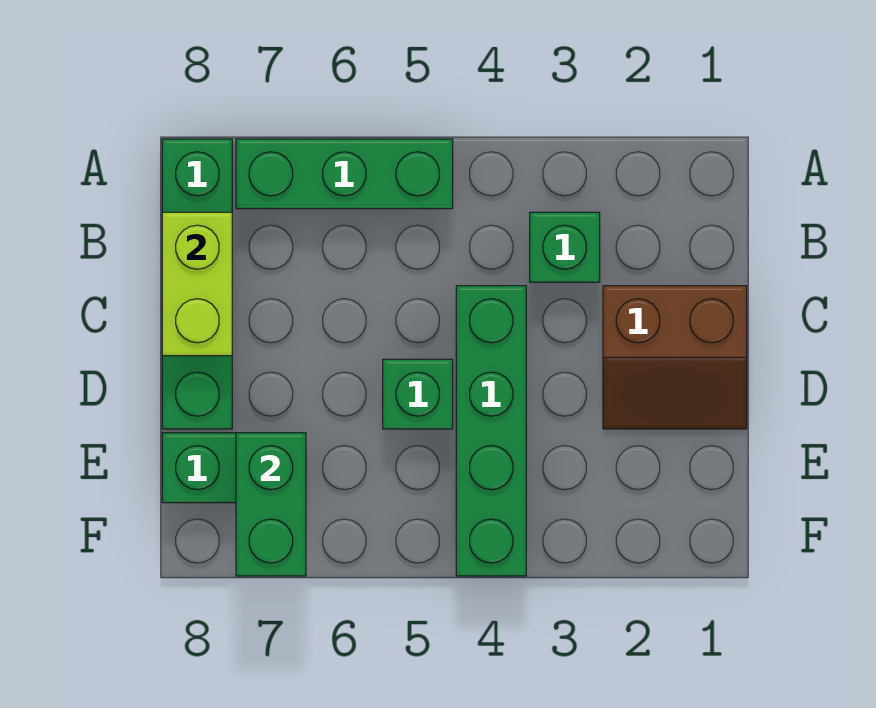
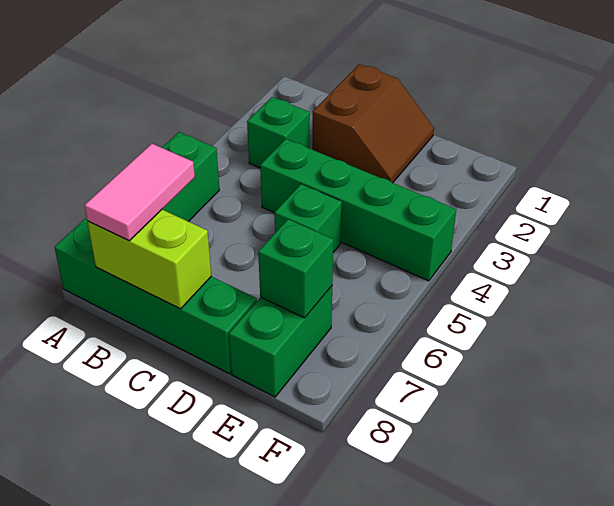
none -> pink 1x2 tile [84,144,195,241]
green 1x2 brick [236,433,306,576] -> green 1x1 brick [258,219,333,318]

